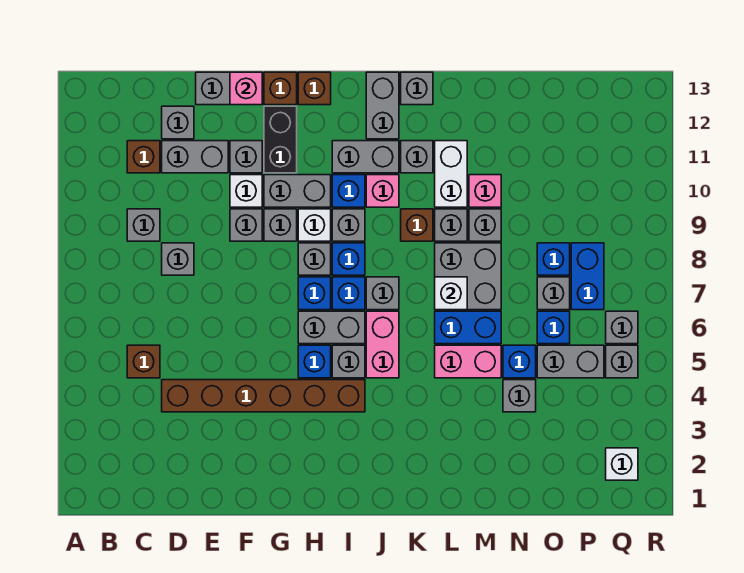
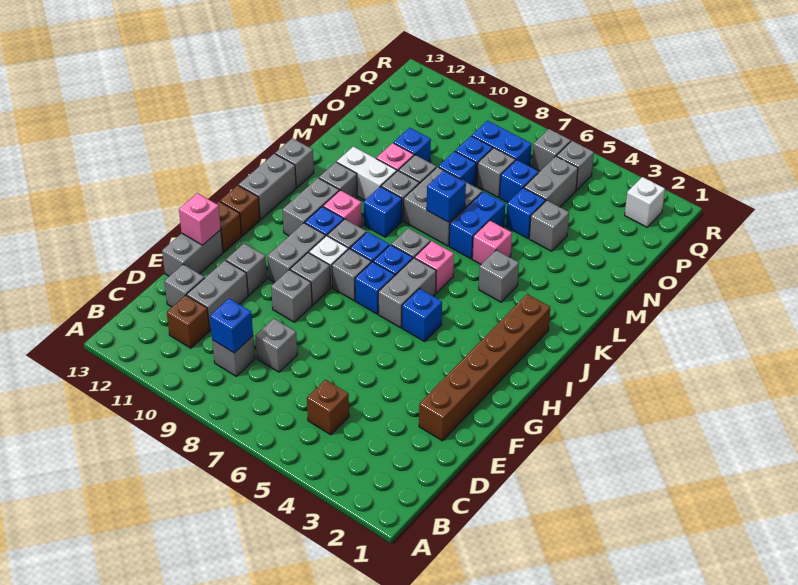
none -> blue 1x1 brick [210,299,253,353]
brown 1x6 brick [162,380,365,412] -> brown 1x6 brick moved to [419,294,550,441]
white 1x1 brick [230,175,262,207] -> none
black 1x2 brick [264,106,297,173] -> none
grey 1x1 brick [332,345,365,378] -> grey 1x1 brick moved to [479,250,519,302]
pink 1x2 brick [366,311,399,378] -> pink 1x1 brick [415,241,454,293]
grey 1x2 brick [366,72,399,139] -> grey 1x2 brick turned to [239,154,296,220]
brown 1x1 brick [401,209,433,241] -> blue 1x1 brick [364,187,402,237]
pink 1x2 brick [435,345,501,378] -> pink 1x1 brick [472,220,512,264]
white 1x1 brick [435,277,467,310] -> blue 1x1 brick [427,171,466,222]
none -> blue 1x1 brick [438,151,476,187]
none -> blue 1x1 brick [394,128,431,163]

